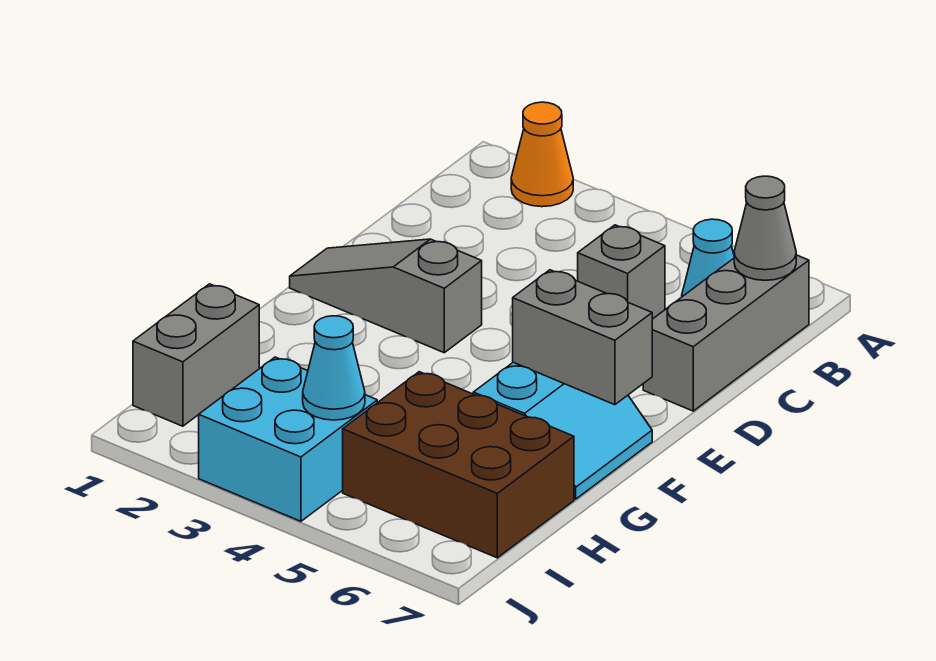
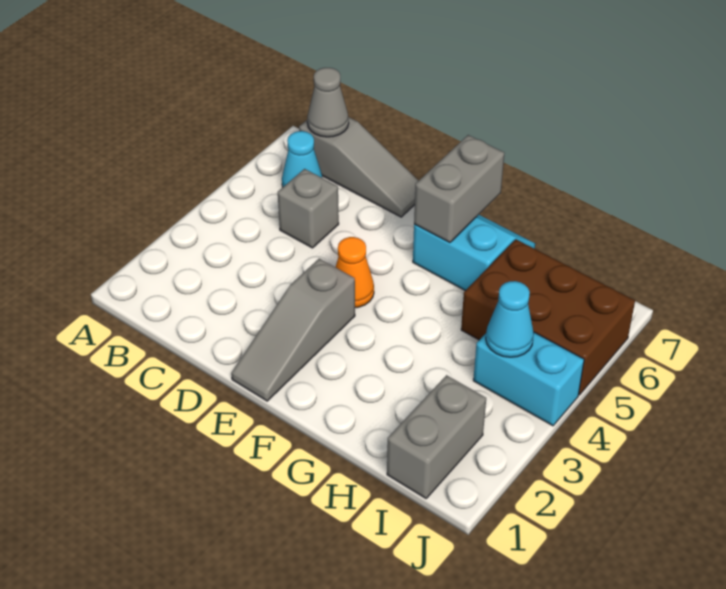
orange 1x1 cone [511,102,573,207] -> orange 1x1 cone moved to [336,237,374,308]
grey 1x3 brick [643,255,809,411] -> grey 1x3 slope [299,117,419,217]
grey 1x2 brick [133,284,259,426] -> grey 1x2 brick turned to [387,375,486,498]
brown 2x3 brick [343,372,574,558] -> brown 2x3 brick turned to [461,239,635,395]
cyan 2x2 brick [199,357,377,521] -> cyan 1x2 brick [473,332,584,426]

